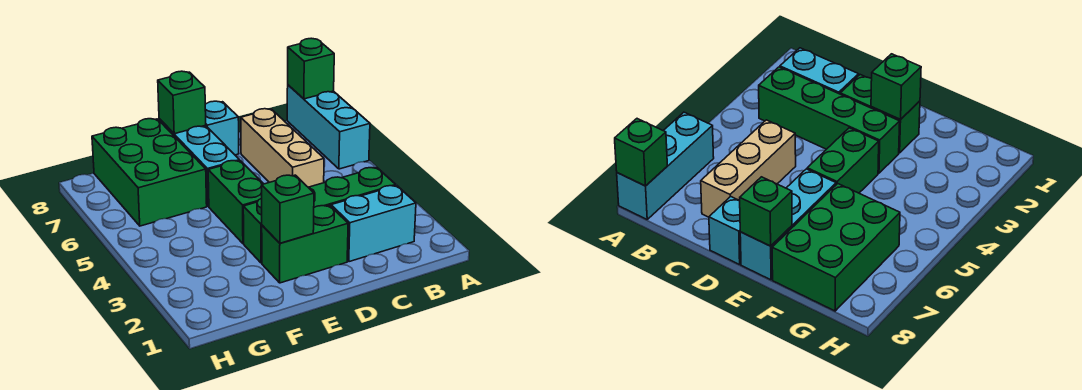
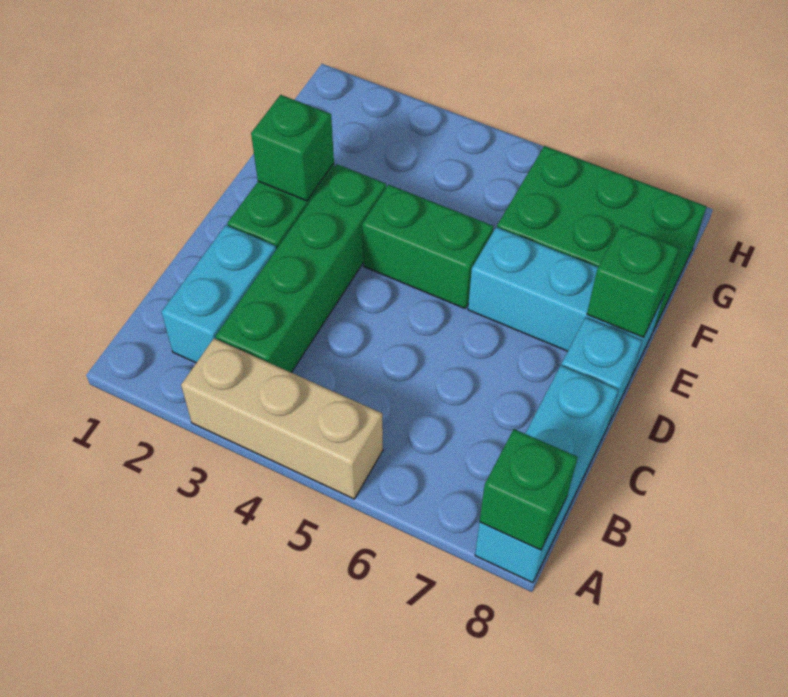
cyan 1x3 brick [287,85,370,169] -> cyan 1x3 brick turned to [475,366,618,583]
tan 1x3 brick [241,109,324,187] -> tan 1x3 brick moved to [181,338,383,499]

